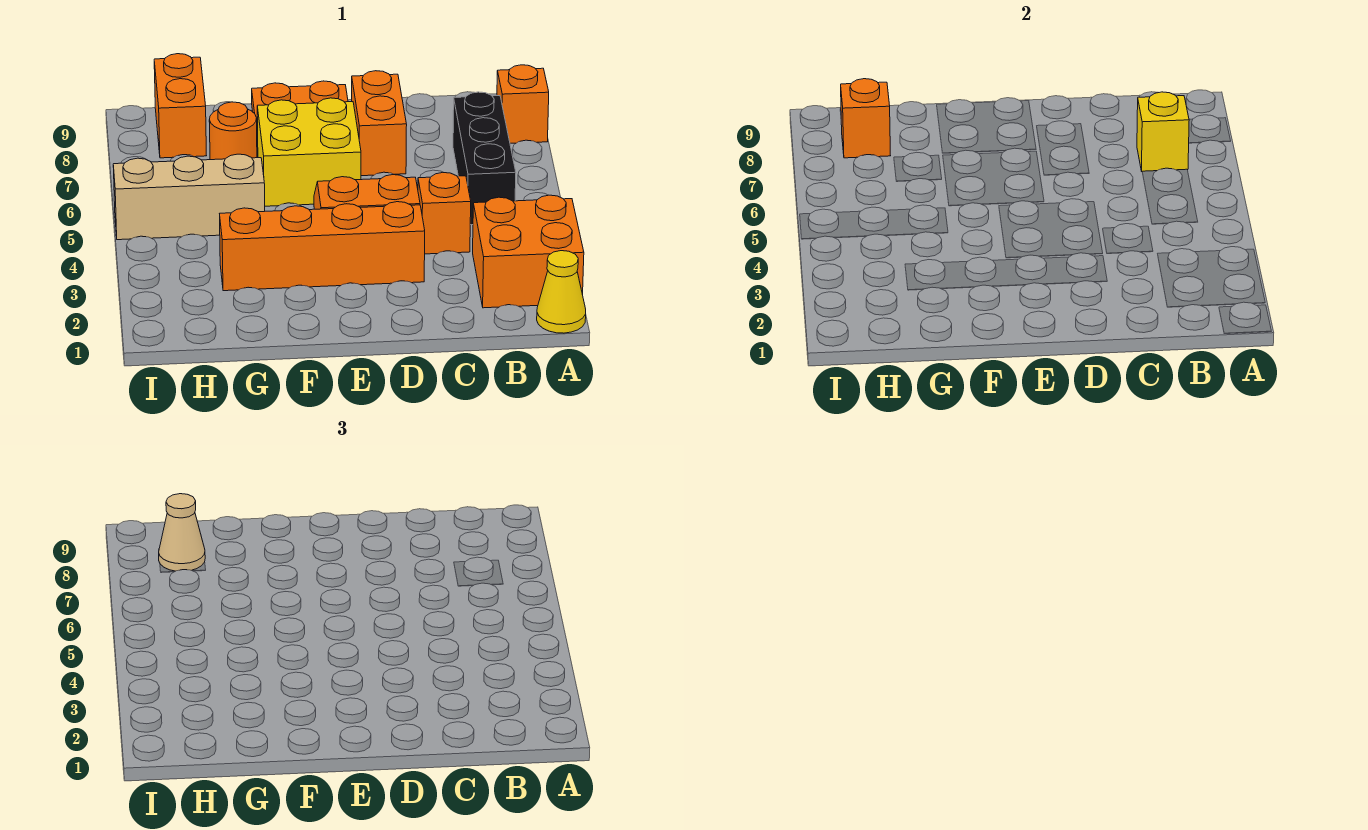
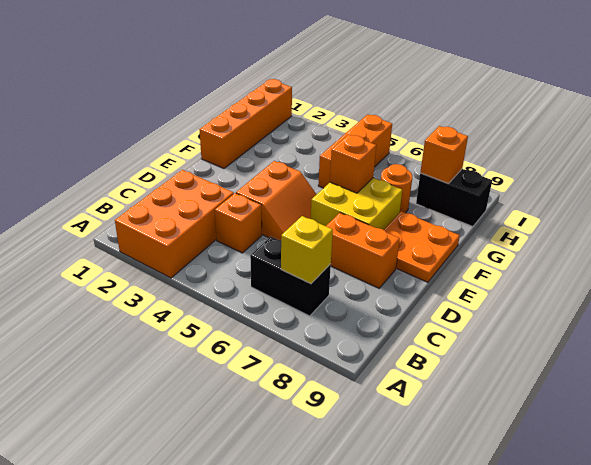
yellow 1x1 cone [537,251,586,333] -> none
orange 2x2 brick [473,195,584,308] -> orange 2x3 brick [115,170,234,278]
orange 1x1 brick [497,65,549,143] -> orange 1x1 brick moved to [330,135,376,193]
black 1x3 brick [453,92,516,225] -> black 1x2 brick [250,237,331,316]
orange 1x4 brick [220,202,425,291] -> orange 1x4 brick moved to [199,79,292,169]
tan 1x3 brick [113,154,265,240] -> orange 1x3 brick [318,115,392,188]
orange 1x2 brick [154,54,207,158] -> black 1x2 brick [416,169,492,227]
tan 1x1 cone [159,494,205,571] -> none

